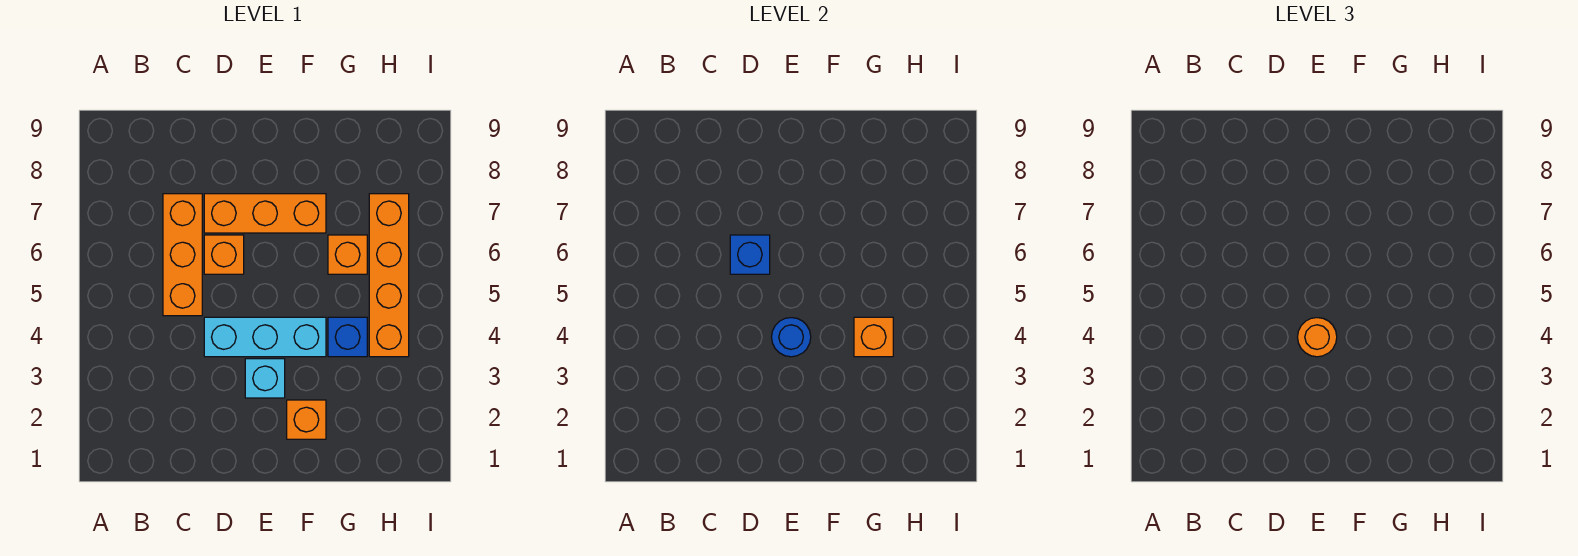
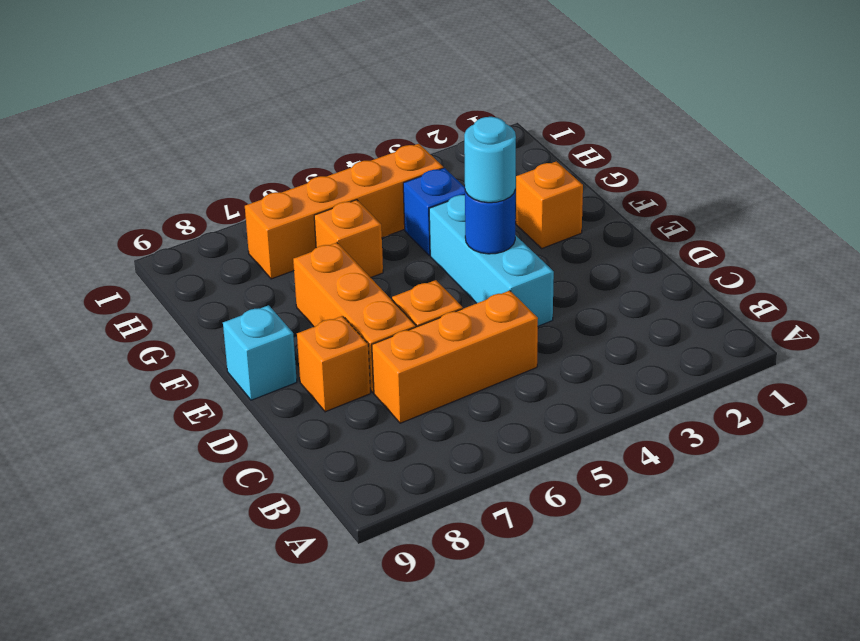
blue 1x1 brick [730,235,770,274] -> none
cyan 1x1 brick [245,359,285,398] -> cyan 1x1 brick moved to [223,305,297,400]
orange 1x1 round brick [1298,318,1337,357] -> cyan 1x1 round brick [464,117,516,203]
orange 1x1 brick [854,317,893,357] -> orange 1x1 brick moved to [297,316,370,412]

